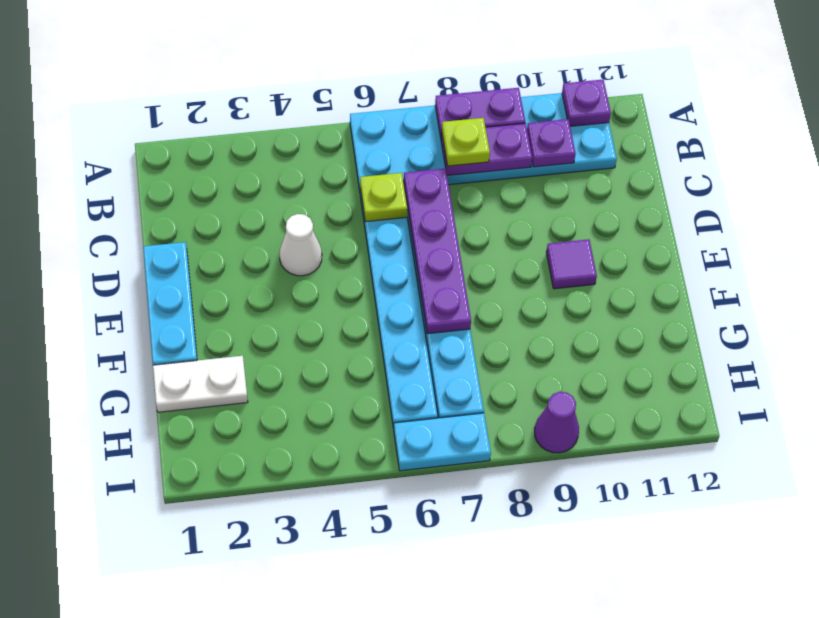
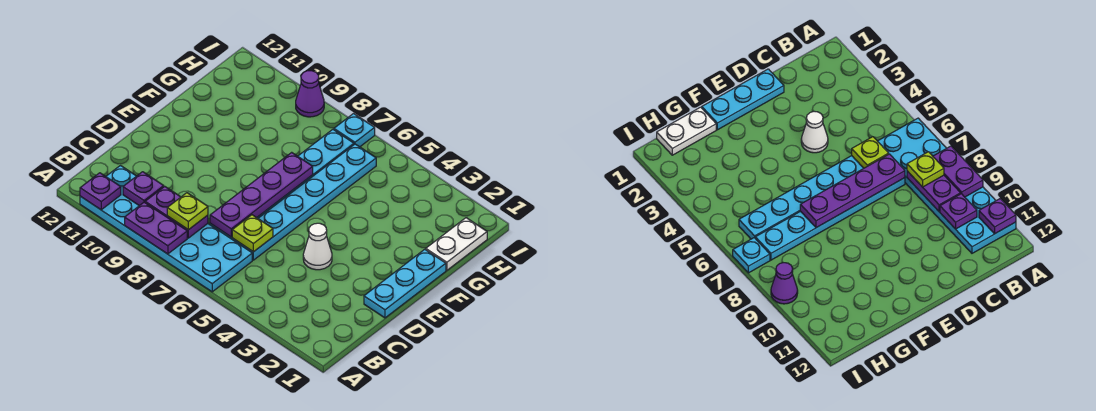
purple 1x1 tile [546,239,597,289] -> none
white 1x2 plate [153,356,248,412] -> white 1x2 plate turned to [426,218,487,270]
cyan 1x2 plate [394,413,491,471] -> cyan 1x1 plate [334,114,375,147]

